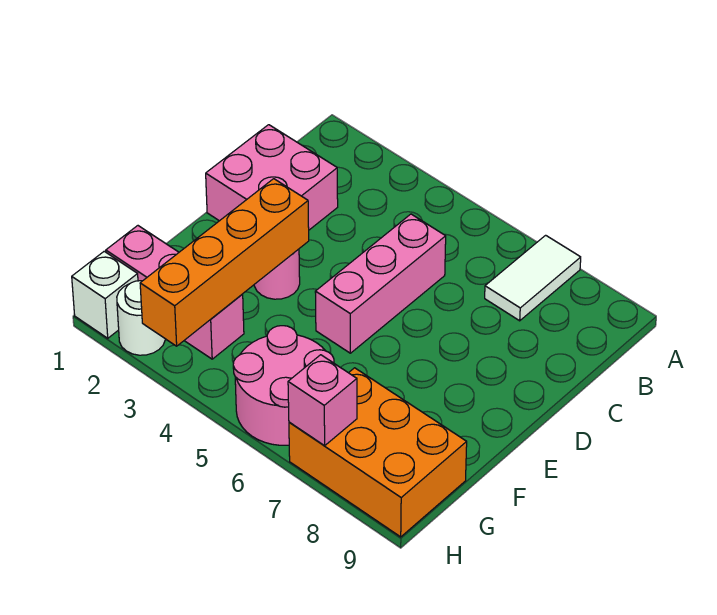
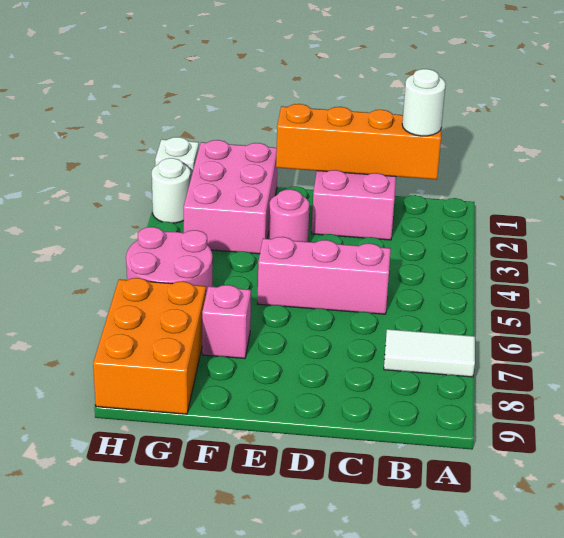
none -> white 1x1 round brick [402,69,446,136]
orange 1x4 brick [140,179,309,346] -> orange 1x4 brick moved to [276,104,441,180]
pink 1x3 brick [106,226,244,359] -> pink 2x3 brick [183,140,277,254]
pink 1x1 brick [288,355,357,446] -> pink 1x1 brick moved to [202,285,251,358]

